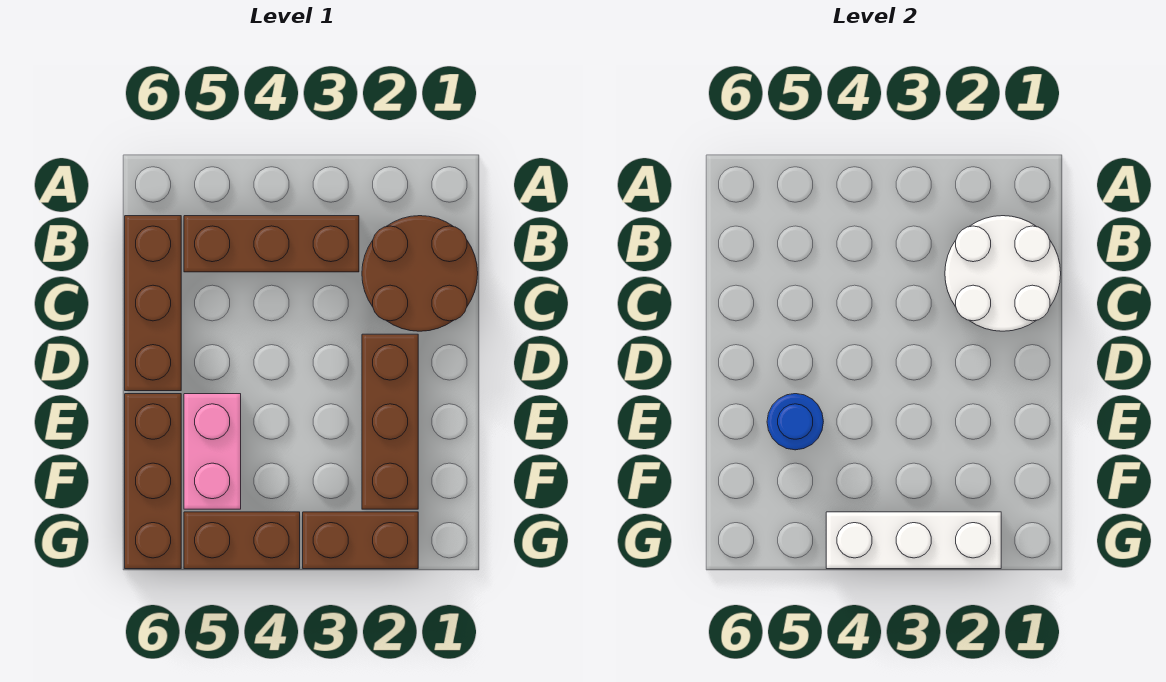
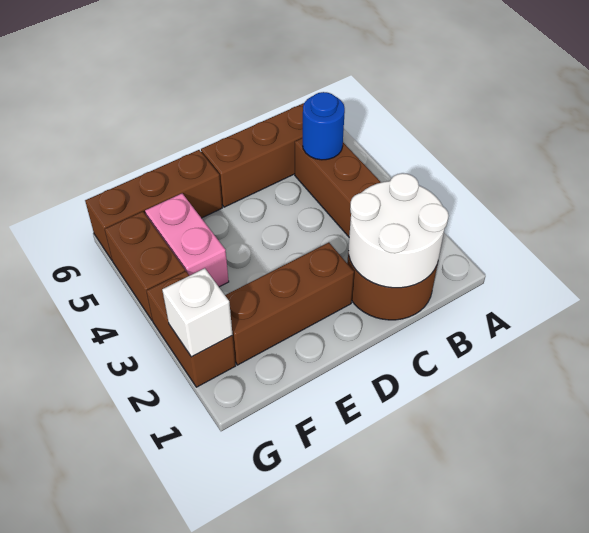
pink 1x2 brick [184,394,241,509] -> pink 1x2 brick turned to [145,194,229,287]
blue 1x1 round brick [767,394,823,450] -> blue 1x1 round brick moved to [303,92,345,160]
white 1x3 brick [826,512,1001,569] -> white 1x1 brick [162,268,233,357]

